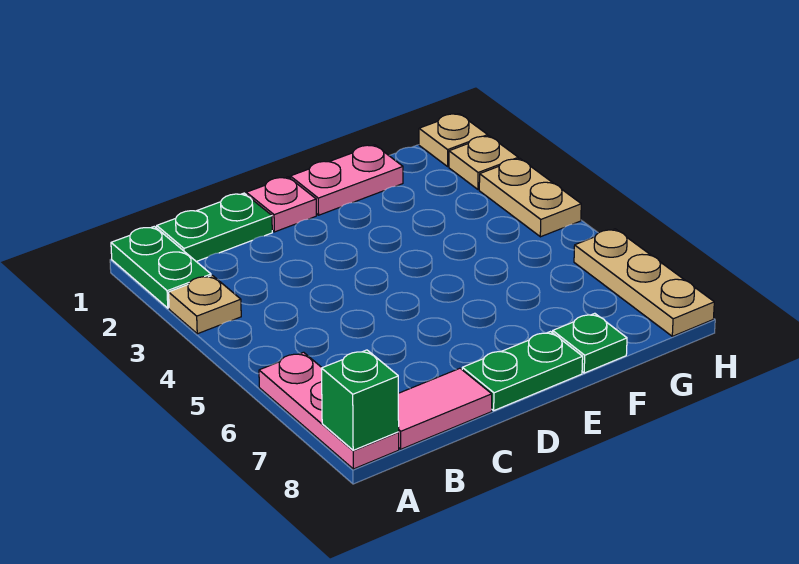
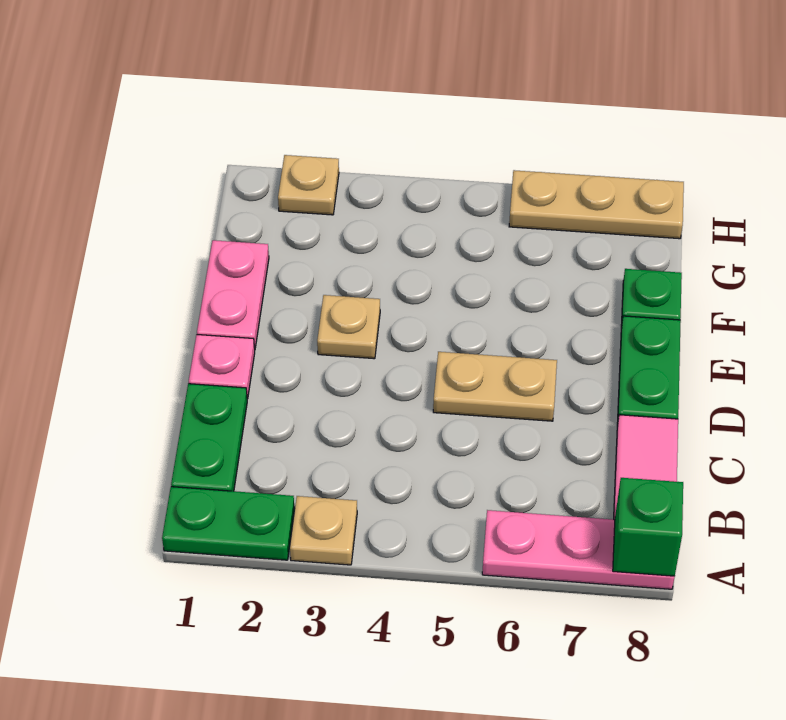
tan 1x1 plate [419,114,488,166] -> tan 1x1 plate moved to [317,295,380,359]
tan 1x2 plate [479,159,581,237] -> tan 1x2 plate moved to [433,352,557,421]

